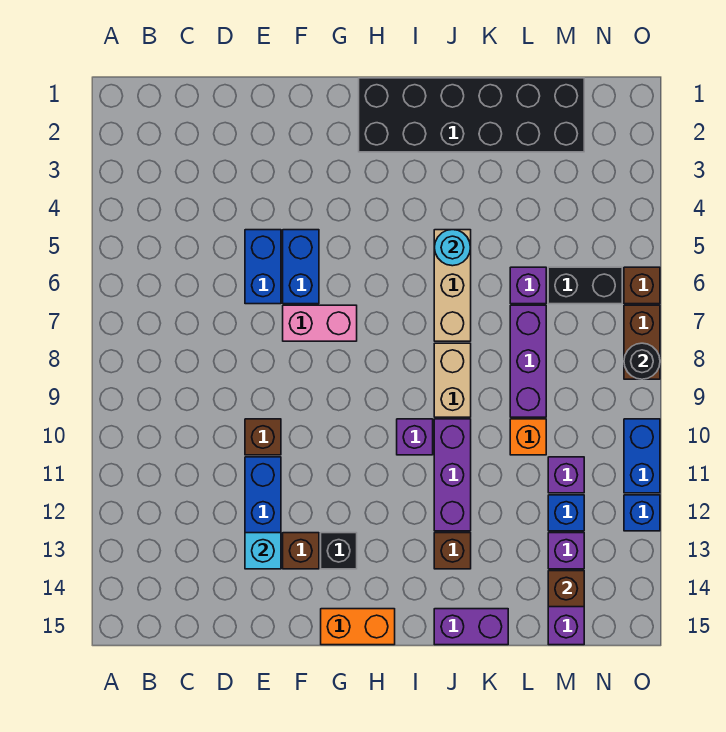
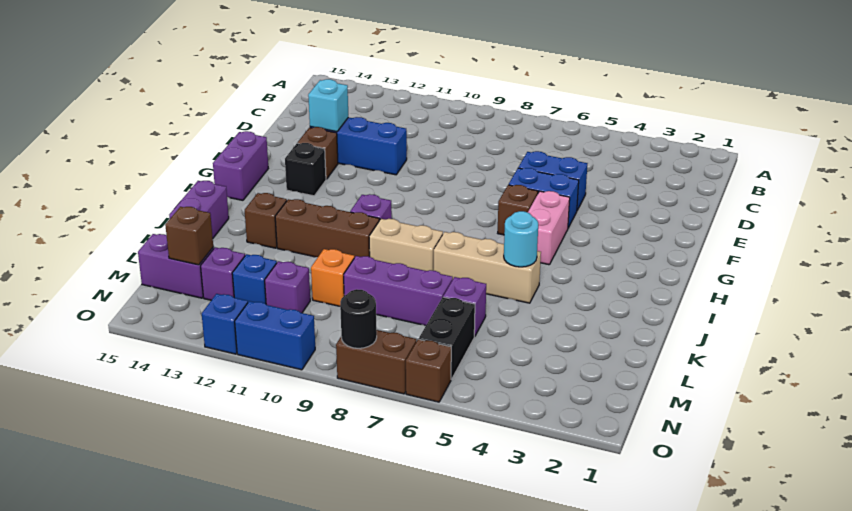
brown 1x1 brick [245,419,281,455] -> brown 1x1 brick moved to [498,185,538,235]
pink 1x2 brick [283,305,357,341] -> pink 1x2 brick moved to [528,191,570,265]
orange 1x2 brick [321,609,395,645] -> purple 1x2 brick [213,131,268,200]
black 2x6 brick [359,78,584,152] -> none
purple 1x3 brick [434,419,471,531] -> brown 1x3 brick [275,199,379,258]

